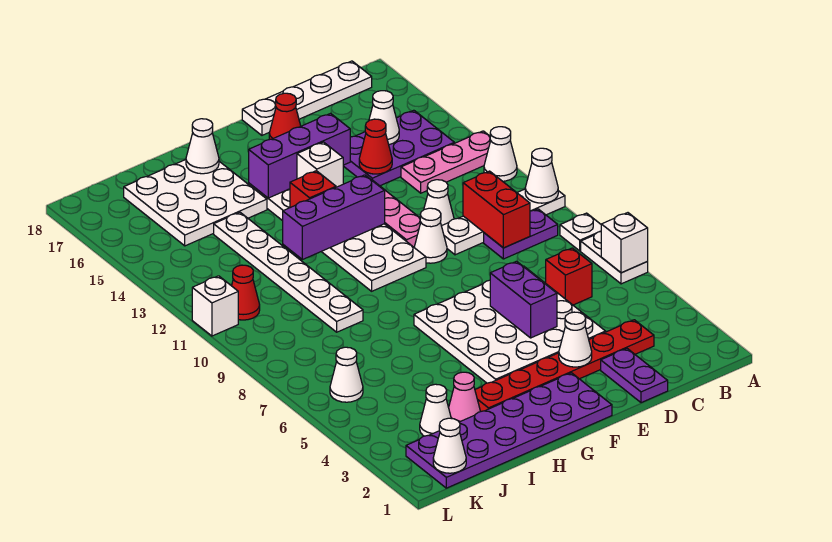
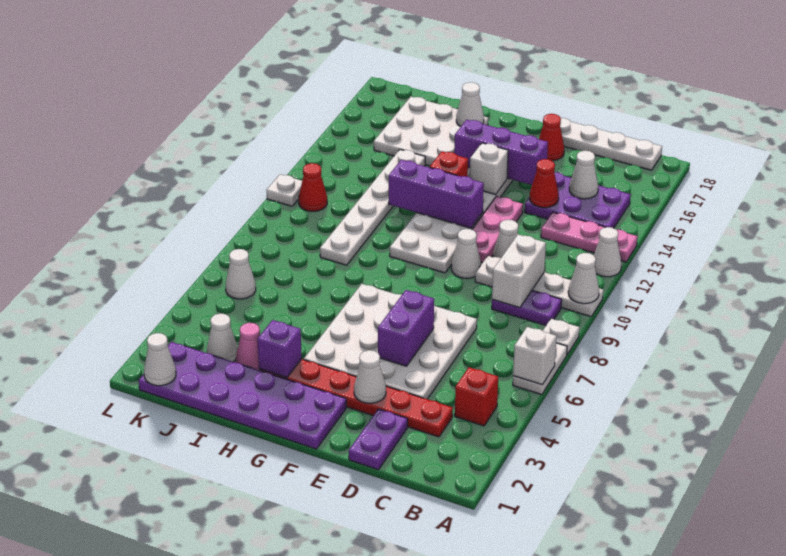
red 1x1 brick [546,248,592,305] -> red 1x1 brick moved to [455,367,498,426]
red 1x2 brick [463,171,530,248] -> white 1x2 brick [492,234,546,308]
none -> purple 1x1 brick [257,320,302,378]
white 1x1 brick [192,276,238,336] -> white 1x1 plate [267,174,302,206]

